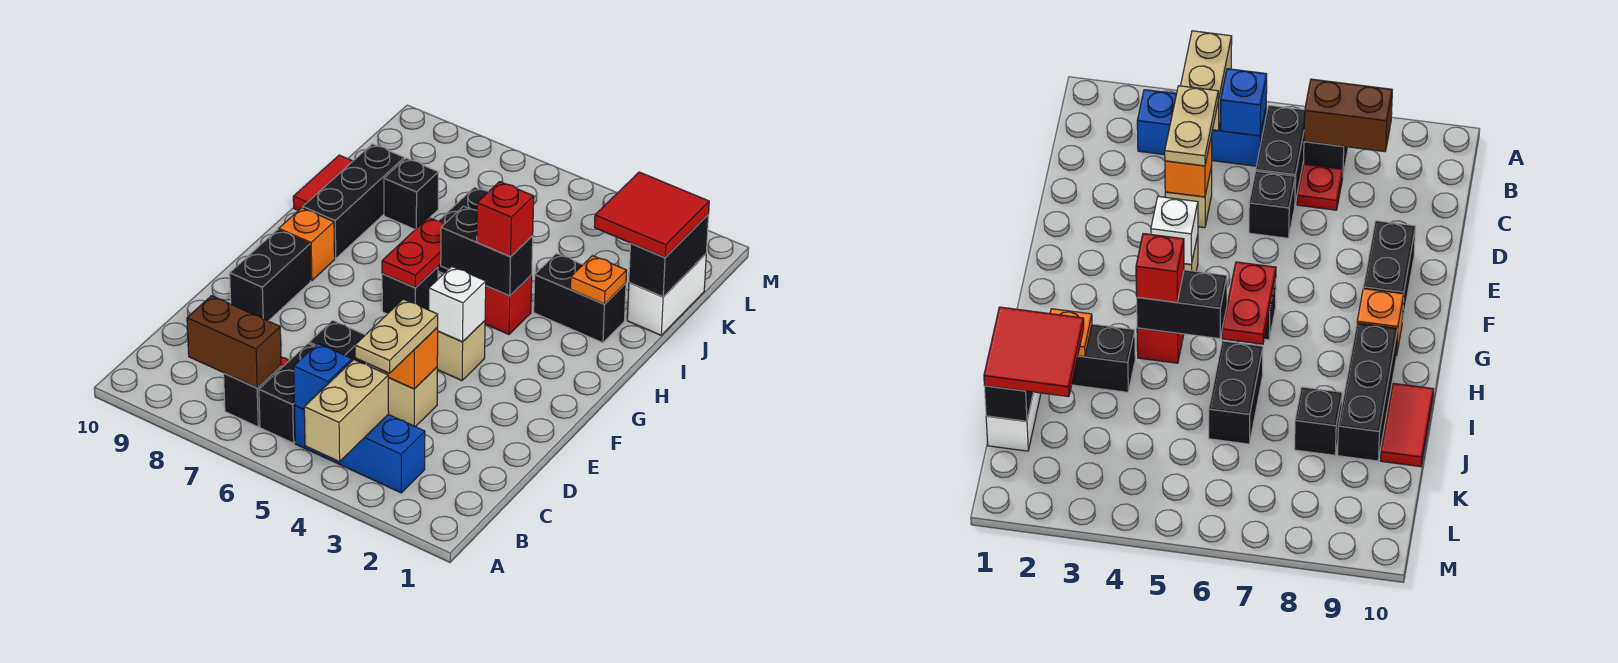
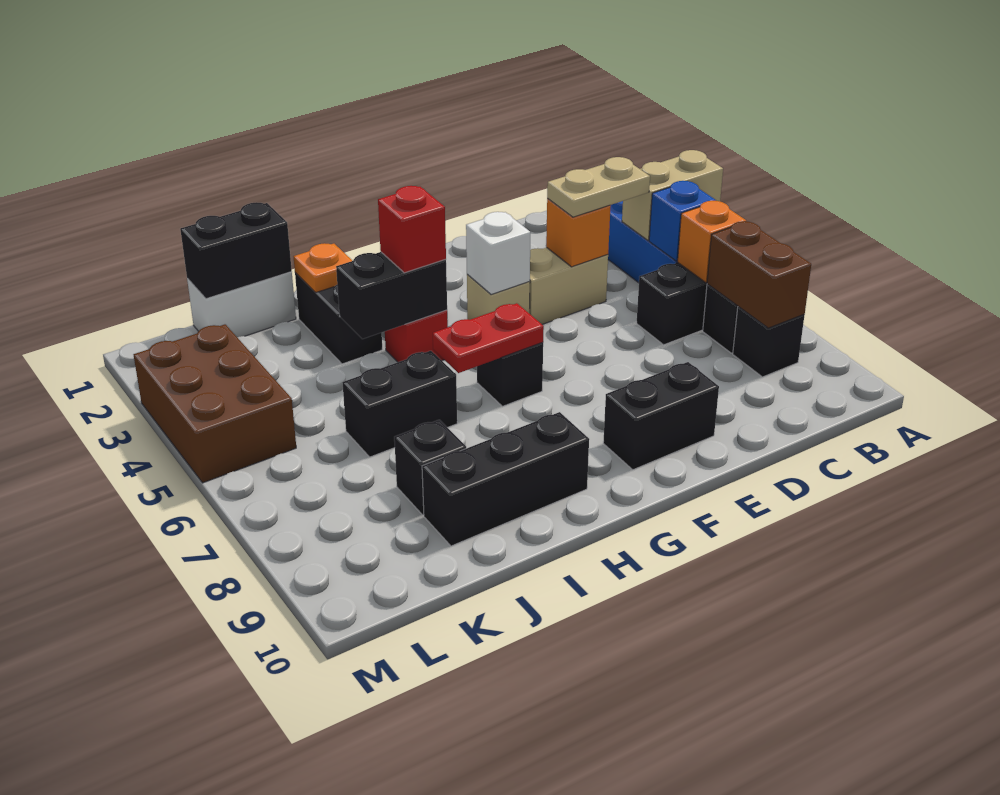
red 1x1 plate [1297,164,1343,210] -> none
tan 1x1 brick [388,367,437,427] -> tan 1x2 brick [529,248,608,325]
black 1x1 brick [309,320,366,364] -> black 1x1 brick moved to [733,307,804,377]
orange 1x1 brick [279,208,335,281] -> orange 1x1 brick moved to [678,201,746,282]
black 1x2 brick [441,206,533,296] -> black 1x2 brick turned to [336,252,447,339]
red 1x2 tile [293,155,353,210] -> none
red 2x2 tile [594,172,709,257] -> none
none -> brown 2x3 brick [134,324,296,483]

